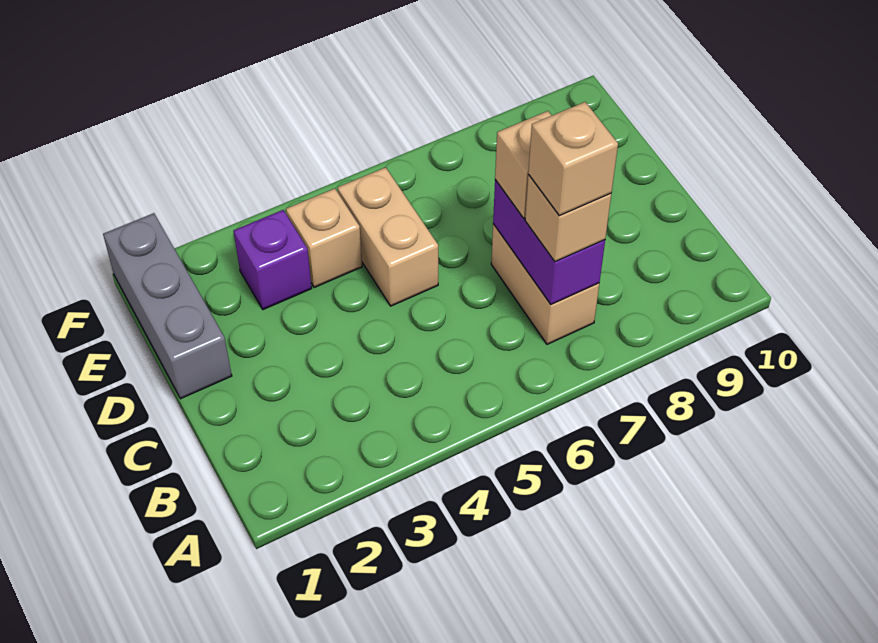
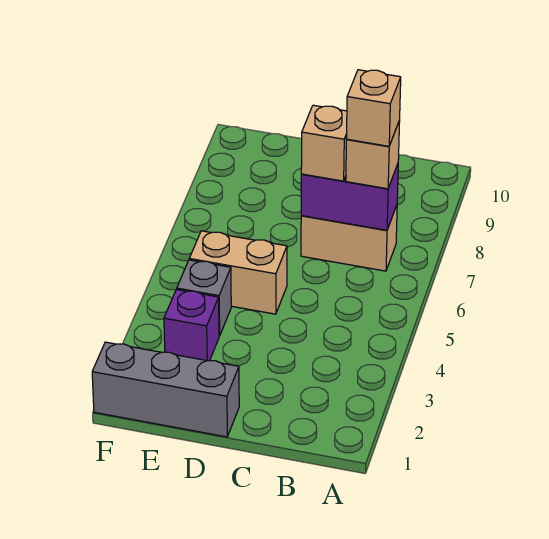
tan 1x1 brick [286,188,362,288] -> grey 1x1 brick [177,260,231,336]

